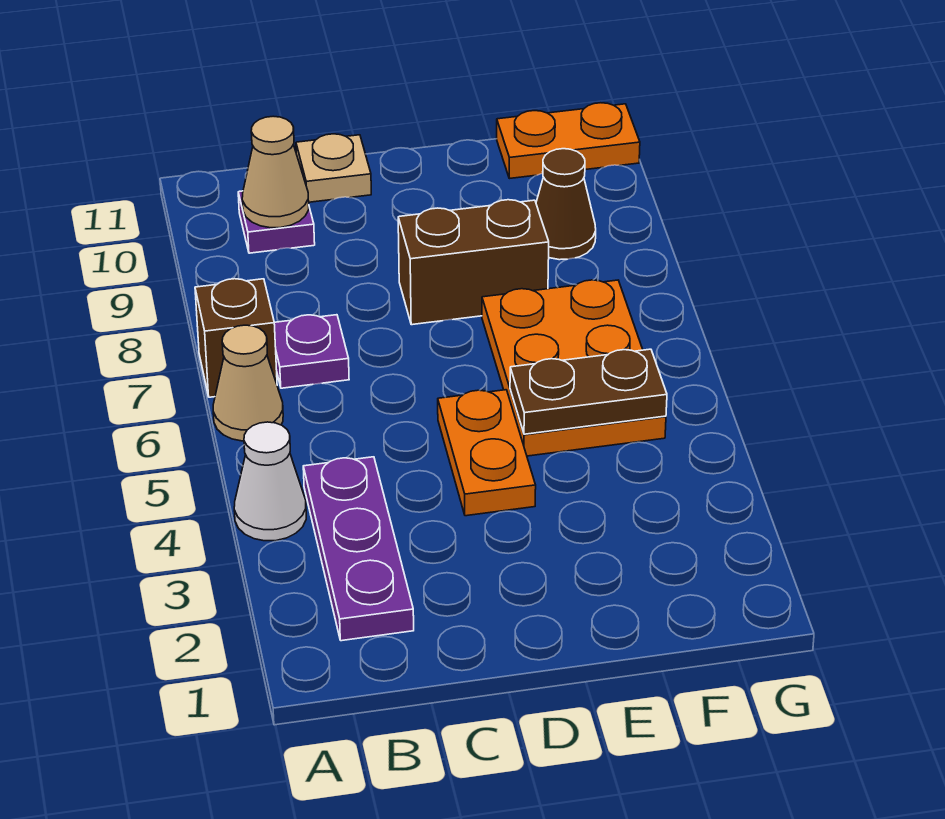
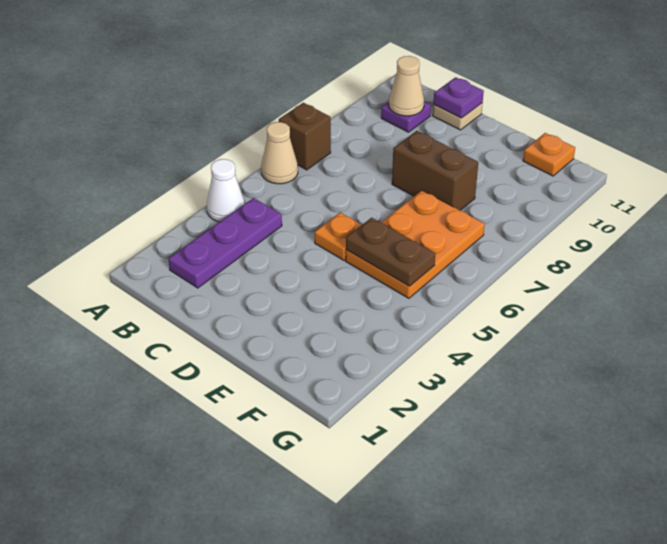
purple 1x1 plate [274,315,349,388] -> purple 1x1 plate moved to [434,77,484,118]
orange 1x2 plate [438,390,536,516] -> orange 1x1 plate [315,212,362,260]
brown 1x1 cone [536,149,596,260] -> none
orange 1x2 plate [497,103,640,179] -> orange 1x1 plate [523,133,575,176]

